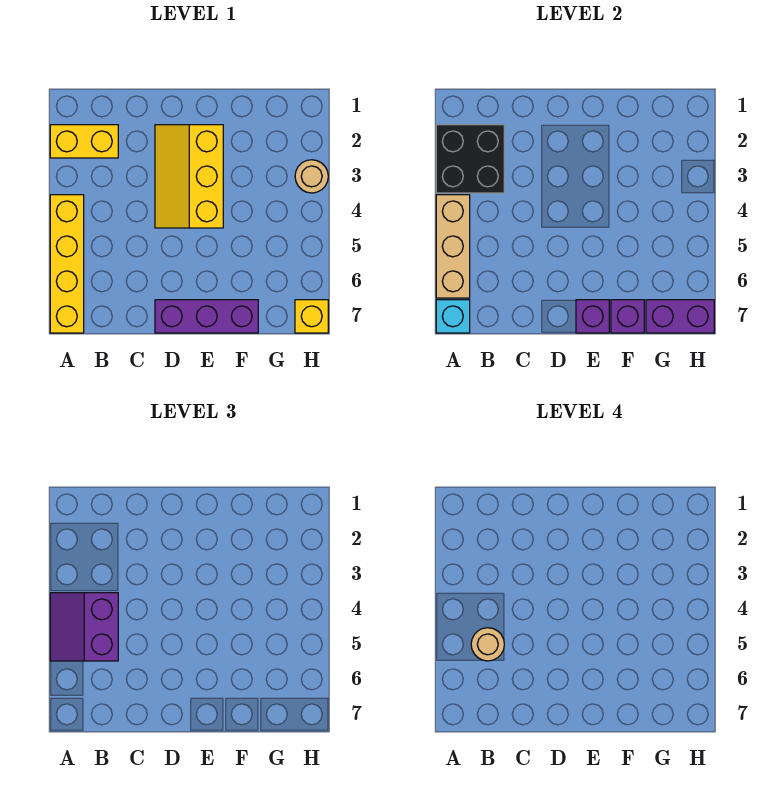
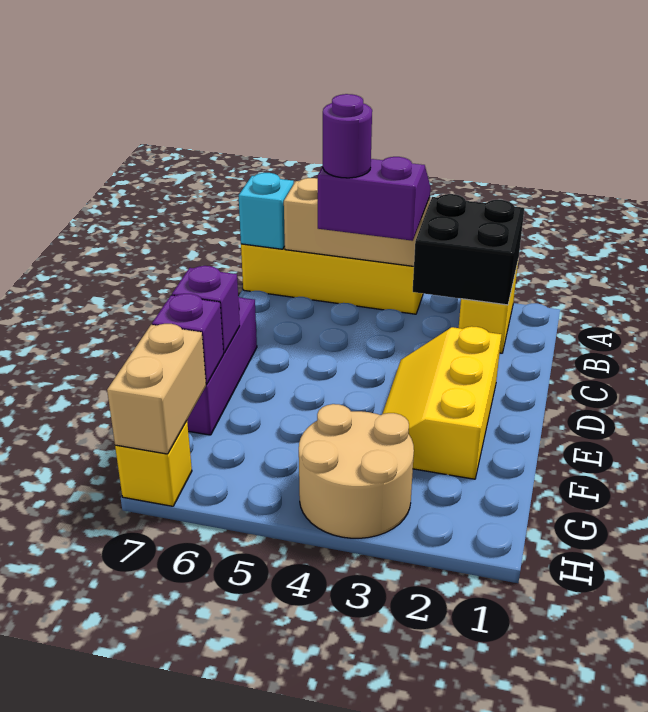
tan 1x1 round brick [471,628,504,661] -> purple 1x1 round brick [323,94,372,178]
yellow 2x3 slope [155,125,223,228] -> yellow 2x3 slope turned to [383,326,502,479]
purple 1x2 brick [646,300,714,333] -> tan 1x2 brick [107,324,206,454]
tan 1x1 round brick [295,160,328,193] -> tan 2x2 round brick [299,404,414,538]

